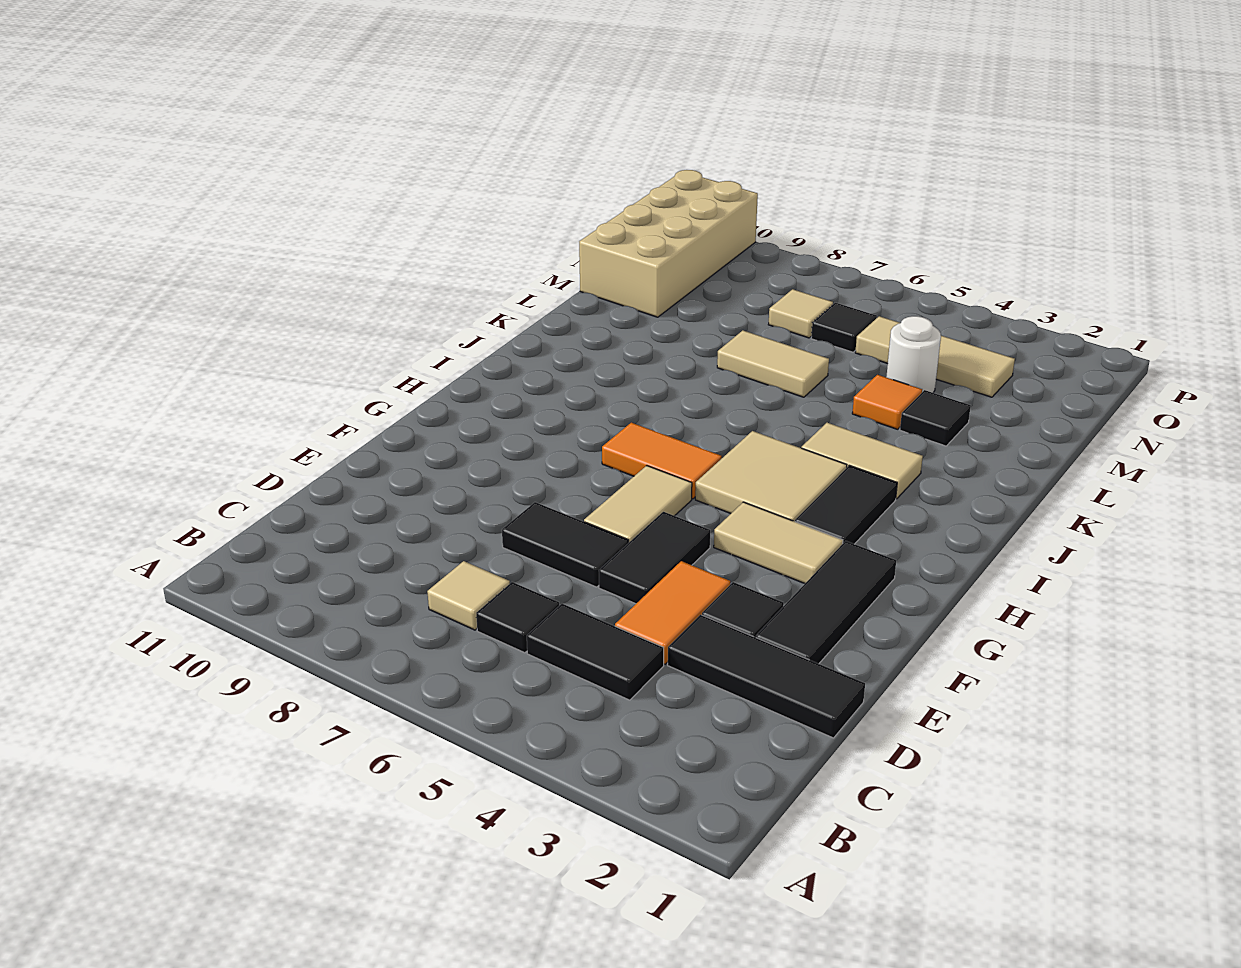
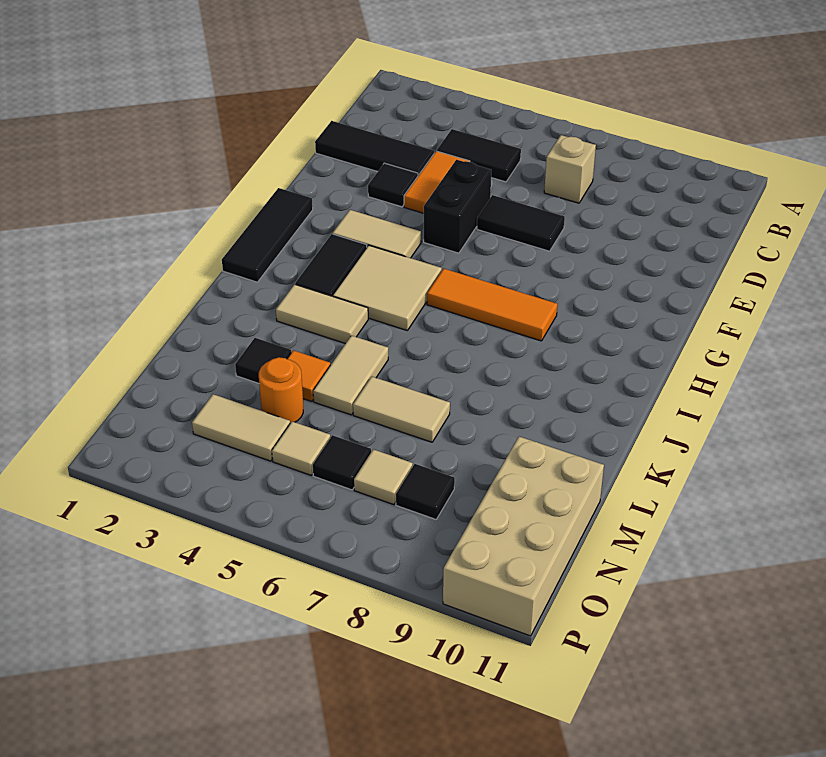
black 1x1 tile [476,582,559,653] -> black 1x1 tile moved to [396,464,455,519]
tan 1x1 tile [427,561,510,630] -> tan 1x1 brick [544,135,596,203]
black 1x3 tile [756,541,896,664] -> black 1x3 tile moved to [222,188,313,282]
black 1x2 tile [599,512,710,604] -> black 1x2 brick [424,160,491,253]
tan 1x2 tile [584,466,692,542] -> tan 1x2 tile moved to [313,336,388,415]
orange 1x2 tile [602,423,722,499] -> orange 1x3 tile [427,268,558,341]
white 1x1 round brick [886,316,941,393] -> orange 1x1 round brick [259,357,303,423]

